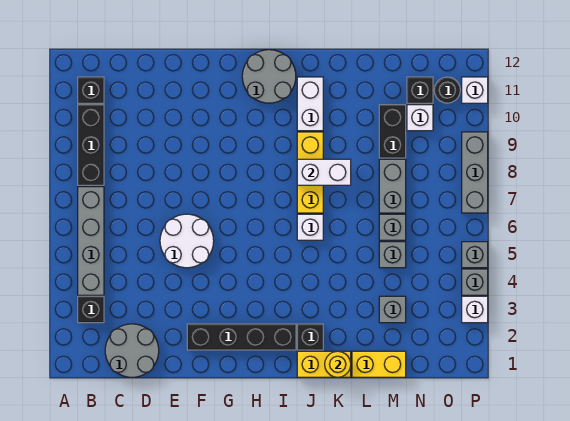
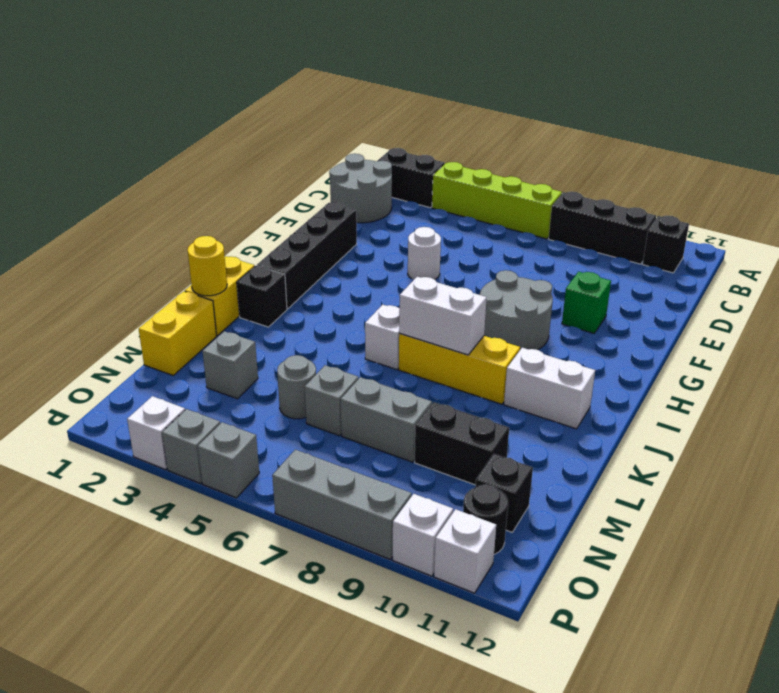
black 1x1 brick [78,296,104,323] -> black 1x2 brick [378,148,445,208]
grey 1x4 brick [78,187,104,295] -> lime 1x4 brick [432,162,562,239]
white 2x2 round brick [160,214,214,268] -> white 1x1 round brick [408,227,441,280]
none -> green 1x1 brick [562,272,611,333]
grey 2x2 round brick [242,50,296,103] -> grey 2x2 round brick moved to [480,270,553,350]
white 1x2 brick [297,159,351,185] -> white 1x2 brick turned to [399,277,487,355]
grey 1x1 brick [379,242,406,268] -> grey 1x1 round brick [277,355,316,419]
white 1x1 brick [407,105,433,131] -> white 1x1 brick moved to [393,494,453,576]

